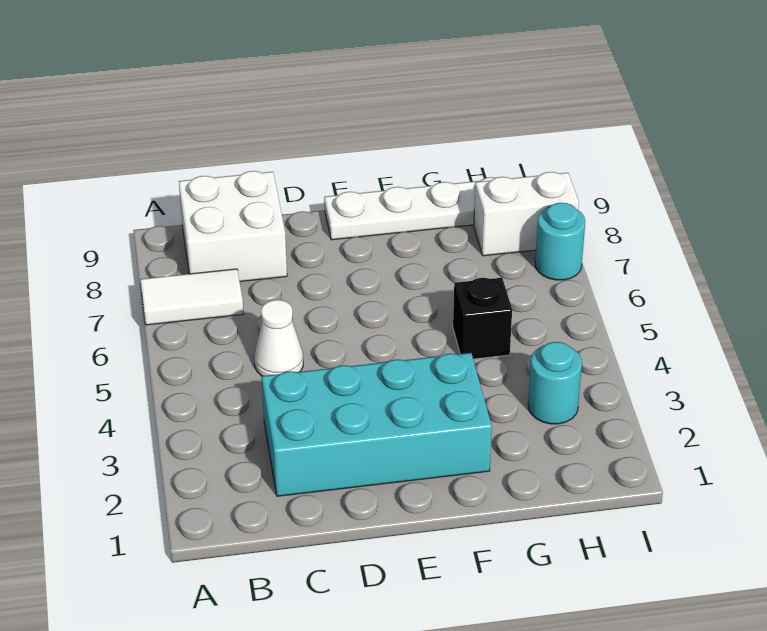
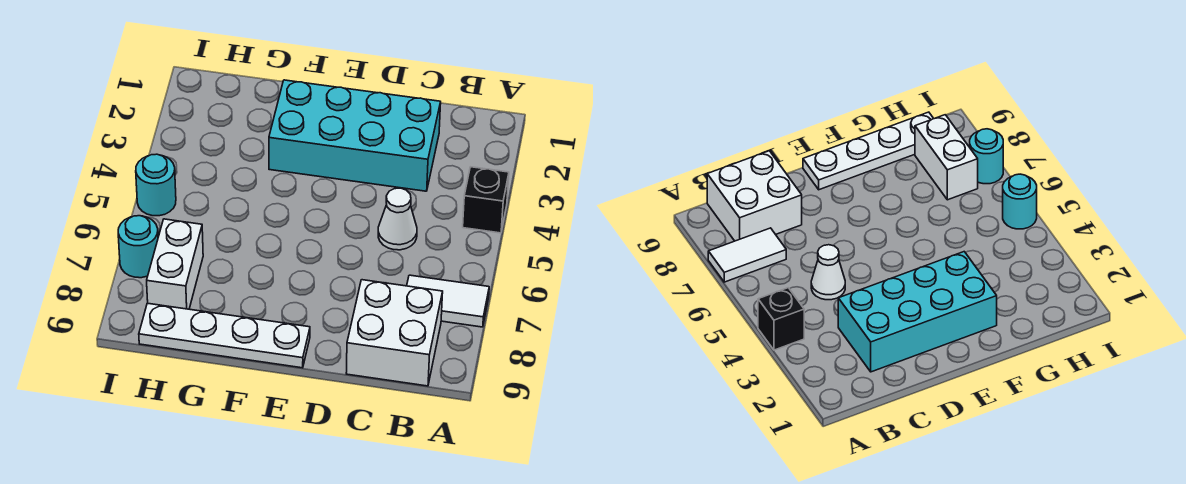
black 1x1 brick [453,278,512,359] -> black 1x1 brick moved to [463,167,509,233]
cyan 1x1 round brick [528,342,582,424] -> cyan 1x1 round brick moved to [136,154,176,216]
white 1x2 brick [474,172,579,256] -> white 1x2 brick turned to [147,219,203,309]

